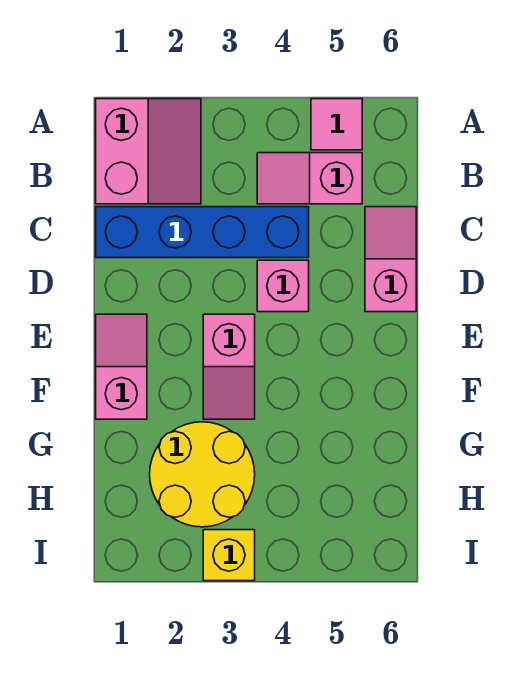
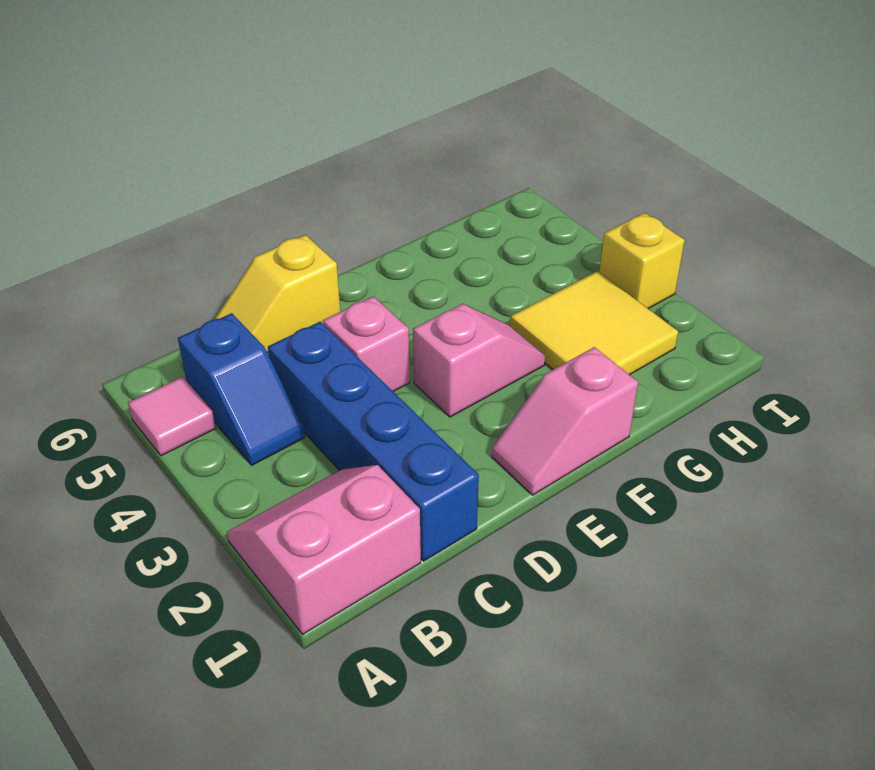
pink 1x2 slope [257,153,362,204] -> blue 1x2 slope [178,313,305,465]
pink 1x2 slope [365,207,416,312] -> yellow 1x2 slope [215,235,340,353]
yellow 2x2 round brick [150,422,255,527] -> yellow 2x2 tile [510,271,678,375]

